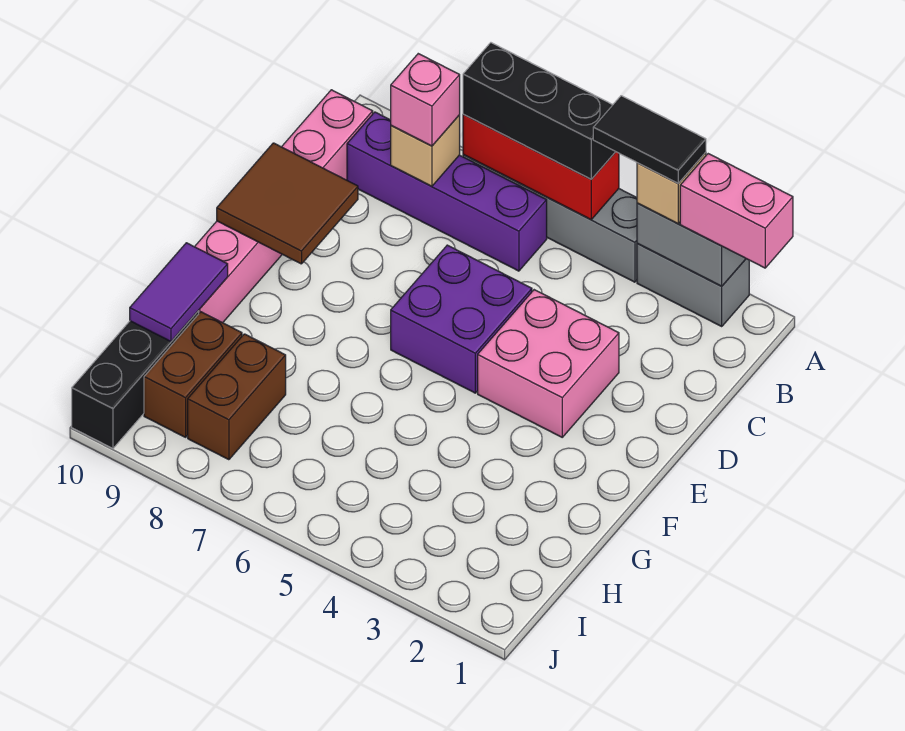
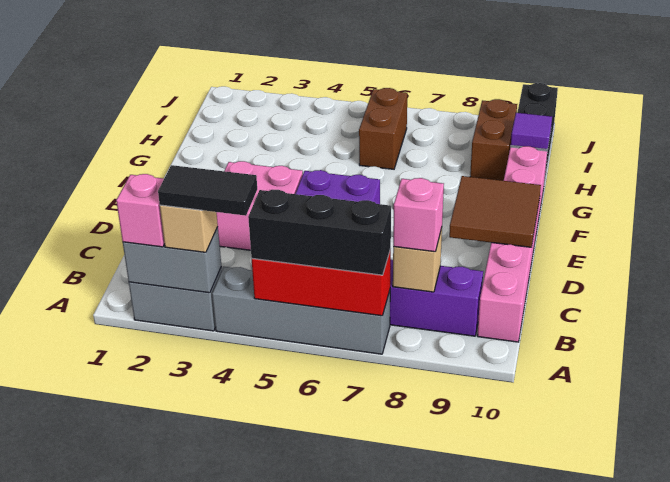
pink 1x2 brick [680,154,793,268] -> pink 1x1 brick [116,174,165,247]
purple 1x2 tile [130,243,228,342] -> purple 1x1 tile [511,113,552,150]
brown 1x2 brick [188,334,286,460] -> brown 1x2 brick moved to [359,88,407,169]

